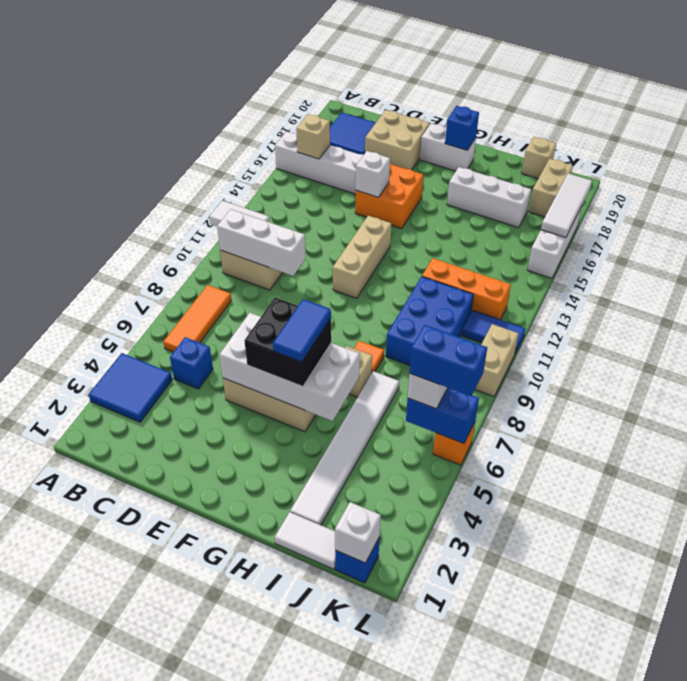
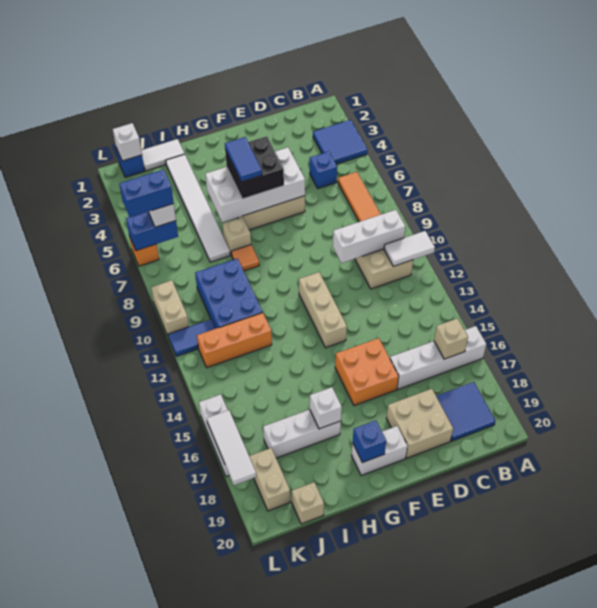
white 1x1 brick [356,151,390,197] -> white 1x1 brick moved to [310,387,342,429]

